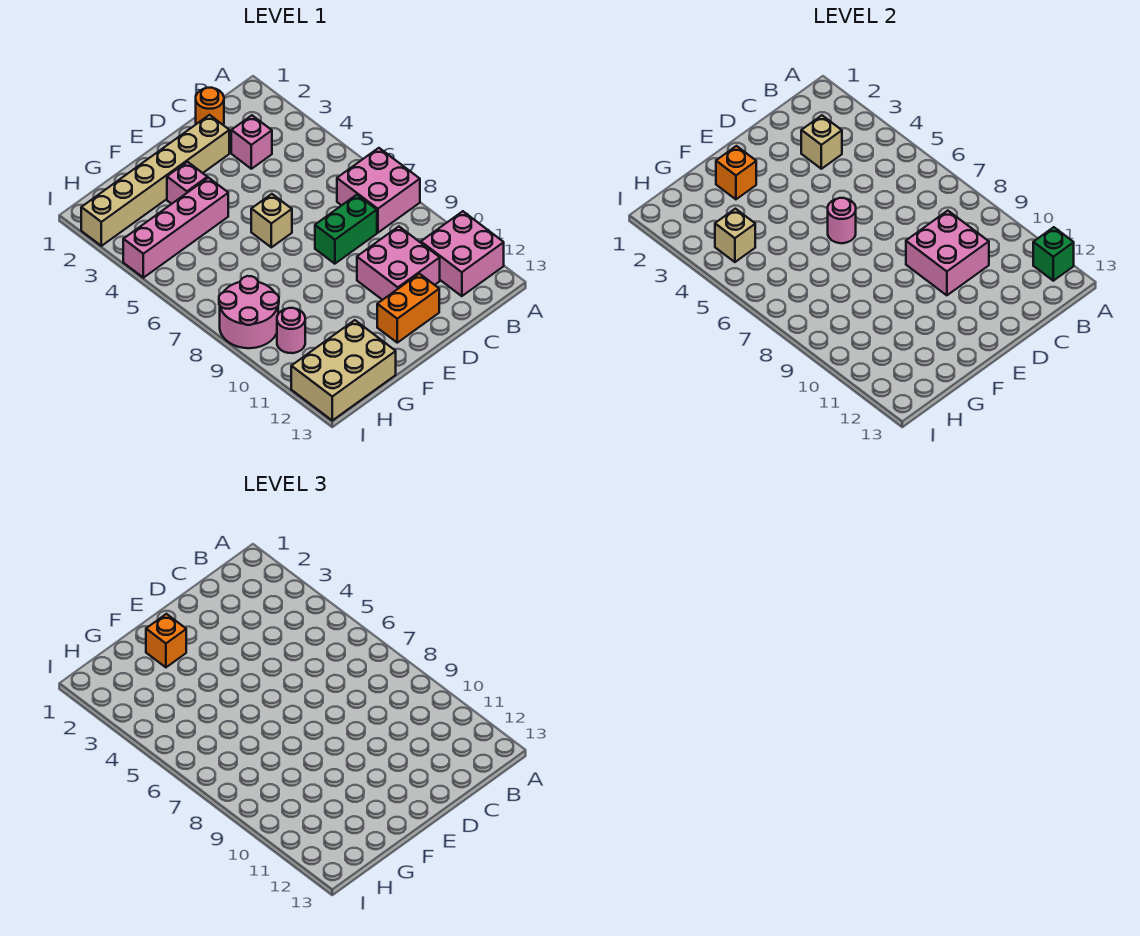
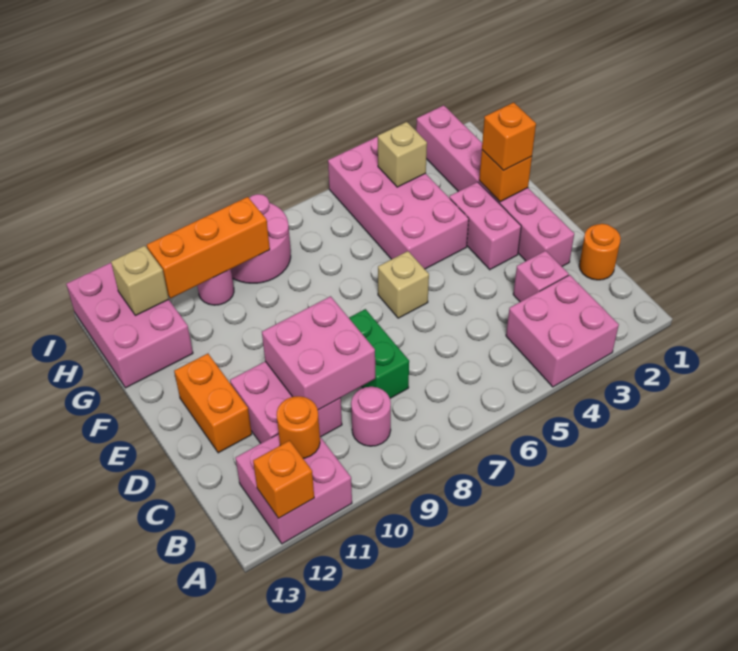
pink 2x2 brick [337,148,420,233] -> pink 2x2 brick moved to [506,275,619,387]
green 1x1 brick [1033,227,1074,281] -> orange 1x1 brick [253,441,314,518]
none -> orange 1x1 round brick [277,396,320,458]
tan 1x1 brick [801,115,842,169] -> tan 1x1 brick moved to [111,245,169,316]
tan 1x6 brick [81,115,229,246] -> pink 1x6 brick [416,105,574,266]
pink 1x1 round brick [828,198,856,243] -> pink 1x1 round brick moved to [351,387,391,446]
pink 1x1 brick [167,162,207,204] -> pink 1x2 brick [449,182,521,270]
pink 1x4 brick [123,178,228,278] -> pink 2x4 brick [328,137,469,269]
tan 2x3 brick [291,320,396,420] -> pink 2x3 brick [66,263,193,388]
none -> orange 1x3 brick [147,197,270,298]

